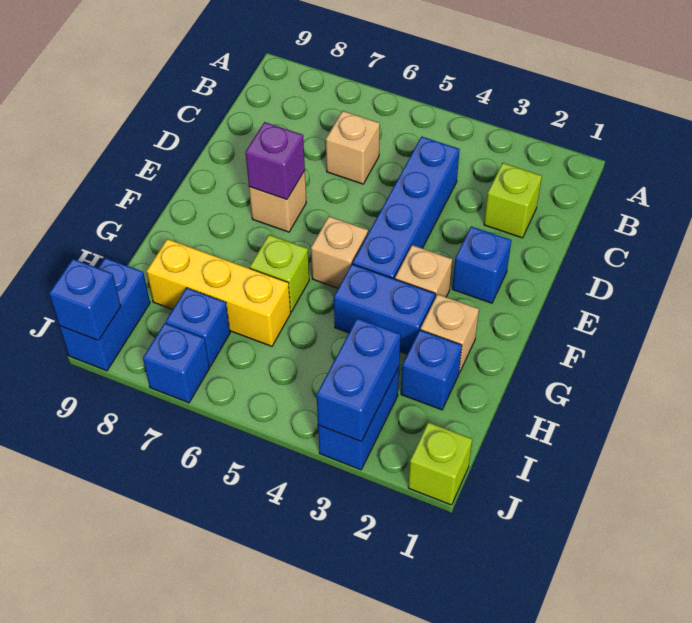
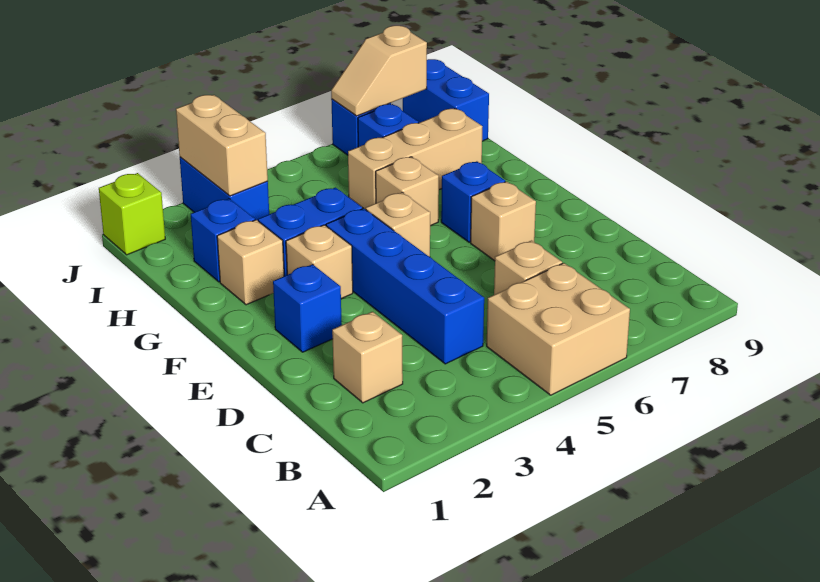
none -> tan 2x2 brick [487,263,630,395]
lime 1x1 brick [484,163,542,238] -> tan 1x1 brick [332,312,403,403]
purple 1x1 brick [245,122,305,200] -> none
lime 1x1 brick [250,235,309,312] -> tan 1x1 brick [376,157,439,226]
yellow 1x3 brick [147,239,291,346] -> tan 1x3 brick [348,109,483,210]
blue 1x2 brick [317,318,401,441] -> tan 1x2 brick [176,95,268,196]
none -> tan 1x2 slope [331,26,427,116]
blue 1x1 brick [49,259,121,340] -> blue 1x1 brick moved to [441,161,505,242]

